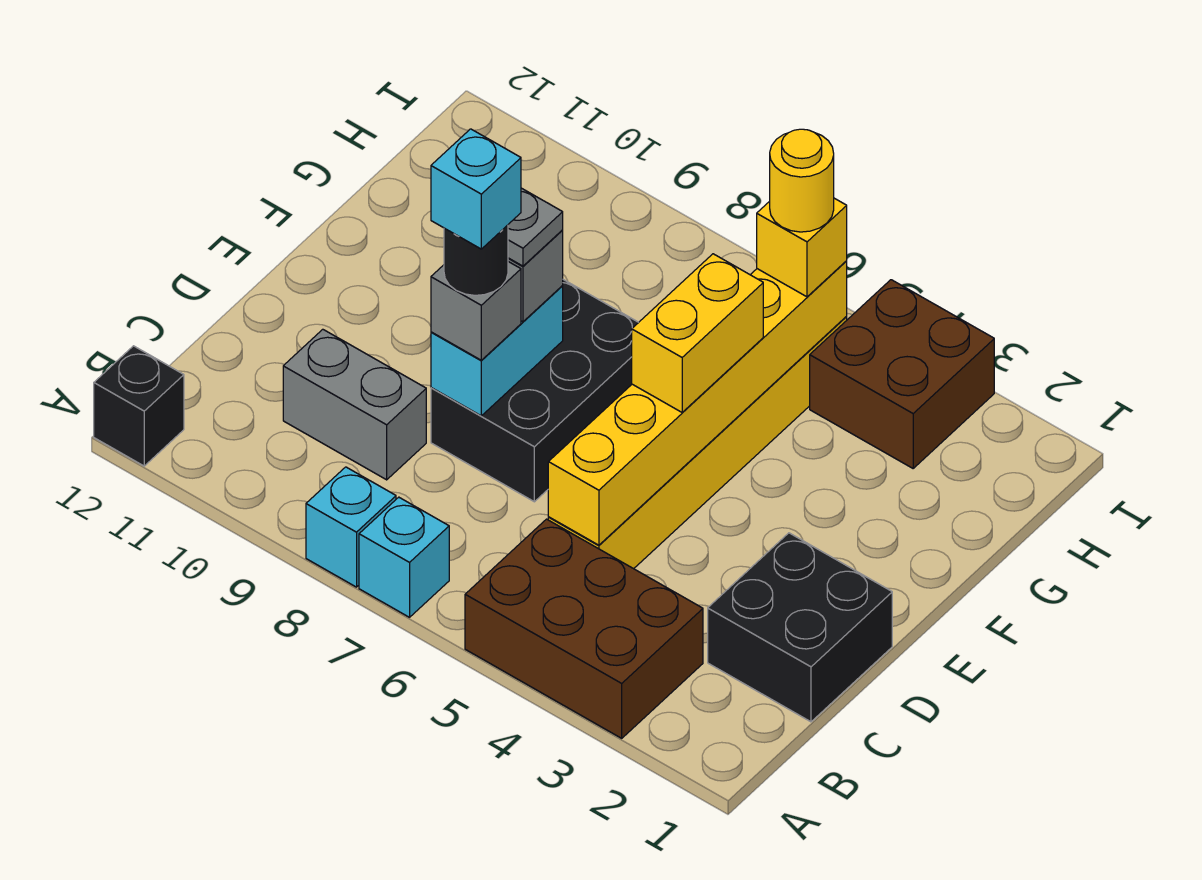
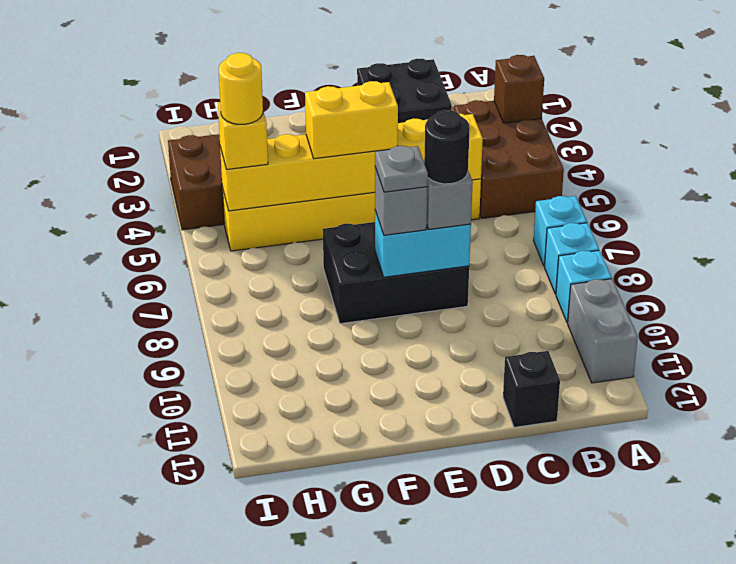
none -> brown 1x1 brick [494,55,544,123]
black 1x1 brick [94,346,184,466] -> black 1x1 brick moved to [503,351,560,427]
grey 1x2 brick [283,329,426,480] -> grey 1x2 brick moved to [568,279,638,383]
cyan 1x1 brick [431,129,521,249] -> cyan 1x1 brick moved to [556,250,612,323]

